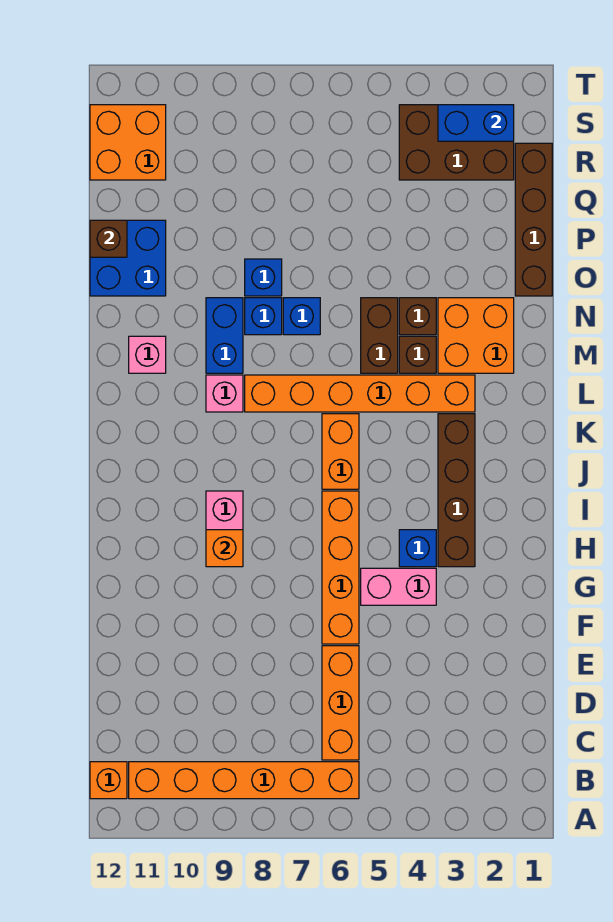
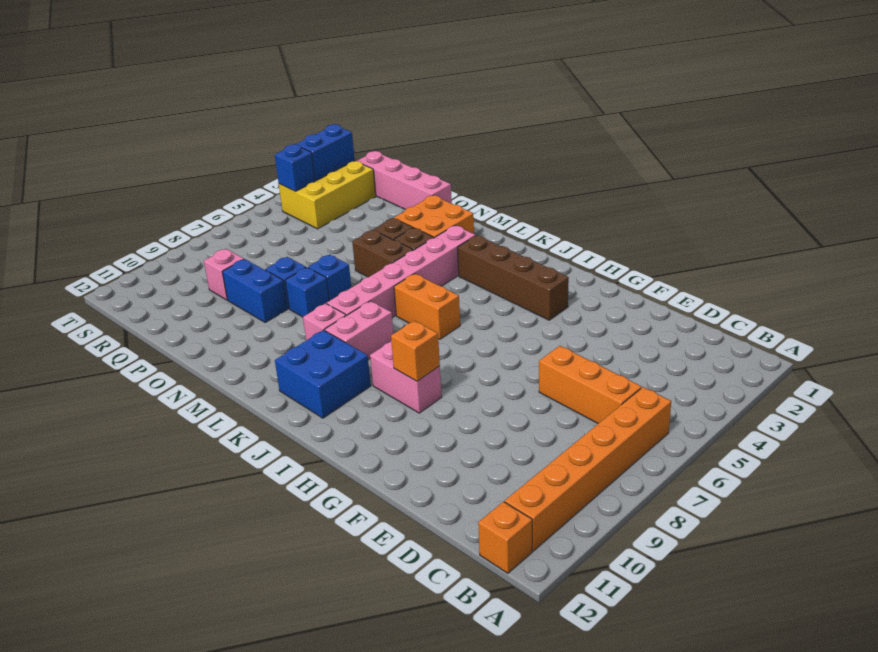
orange 1x4 brick [322,491,359,644] -> none
pink 1x2 brick [361,568,436,605] -> pink 1x2 brick moved to [325,301,393,360]
blue 1x1 brick [399,530,436,567] -> blue 1x1 brick moved to [275,144,315,191]
orange 1x6 brick [245,375,475,412] -> pink 1x6 brick [327,226,476,318]
blue 1x2 brick [206,298,243,373] -> blue 1x2 brick moved to [222,259,287,322]
pink 1x1 brick [129,336,166,373] -> pink 1x1 brick moved to [204,249,244,300]
brown 1x4 brick [515,143,552,296] -> pink 1x4 brick [357,151,452,210]
blue 2x2 brick [90,220,166,296] -> blue 2x2 brick moved to [275,330,371,418]
brown 1x1 brick [90,220,127,257] -> none
brown 2x3 brick [399,105,514,180] -> yellow 2x3 brick [279,161,376,229]
orange 2x2 brick [90,105,166,180] -> none

